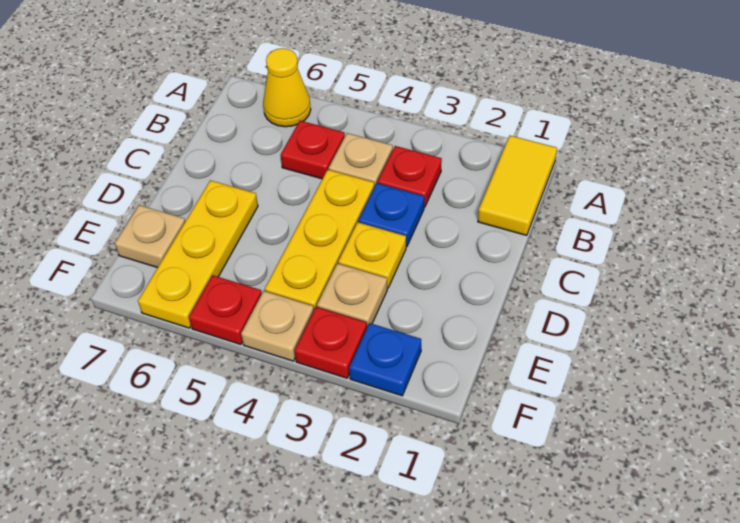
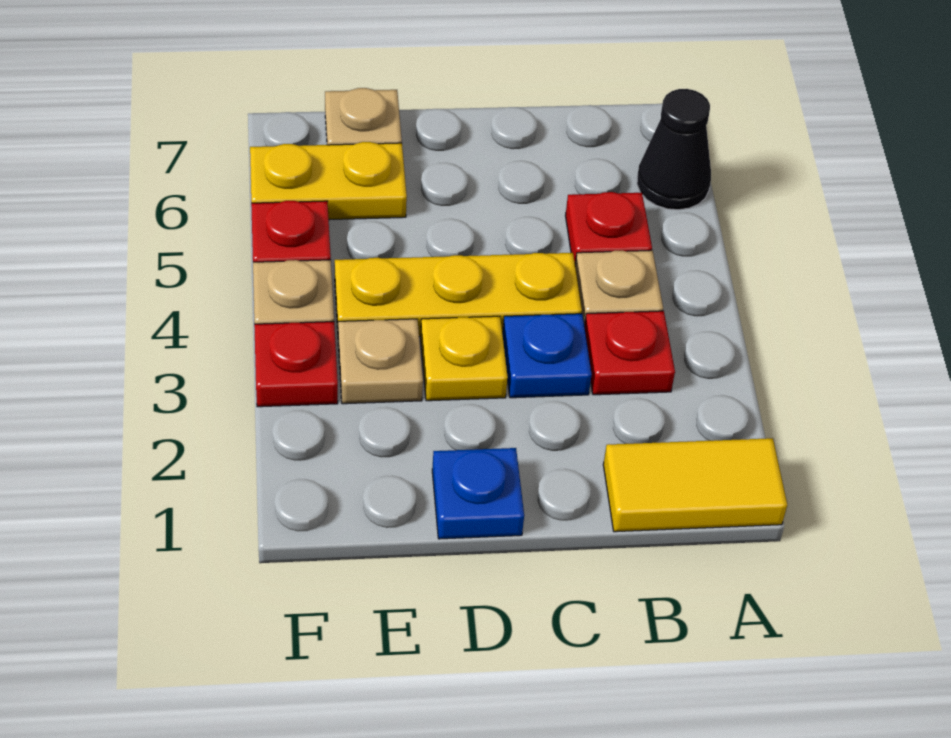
yellow 1x1 cone [263,48,311,127] -> black 1x1 cone [637,89,711,210]
yellow 1x3 plate [138,180,258,328] -> yellow 1x2 plate [250,142,407,220]
blue 1x1 plate [349,323,421,396] -> blue 1x1 plate moved to [432,448,524,539]

